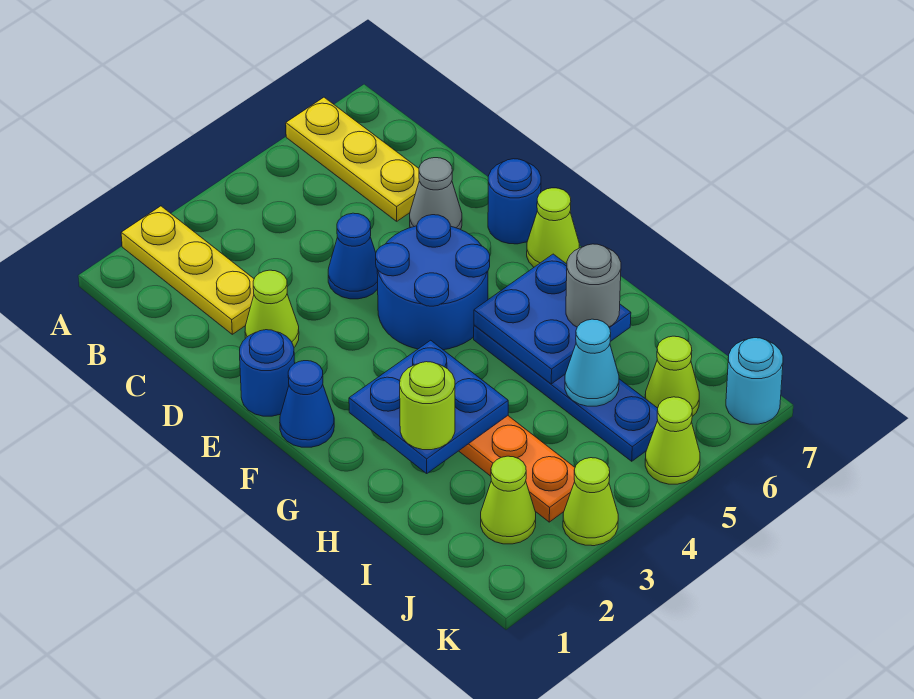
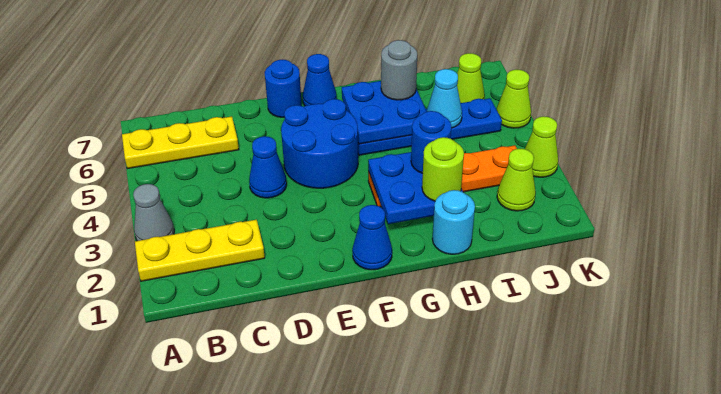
lime 1x1 cone [245,270,299,347] -> none
grey 1x1 cone [410,158,462,229] -> grey 1x1 cone moved to [133,184,174,241]
blue 1x1 round brick [240,330,295,416] -> blue 1x1 round brick moved to [411,111,451,173]
lime 1x1 cone [527,188,579,267] -> blue 1x1 cone [303,54,337,106]
cyan 1x1 round brick [726,338,783,424] -> cyan 1x1 round brick moved to [432,190,475,254]

